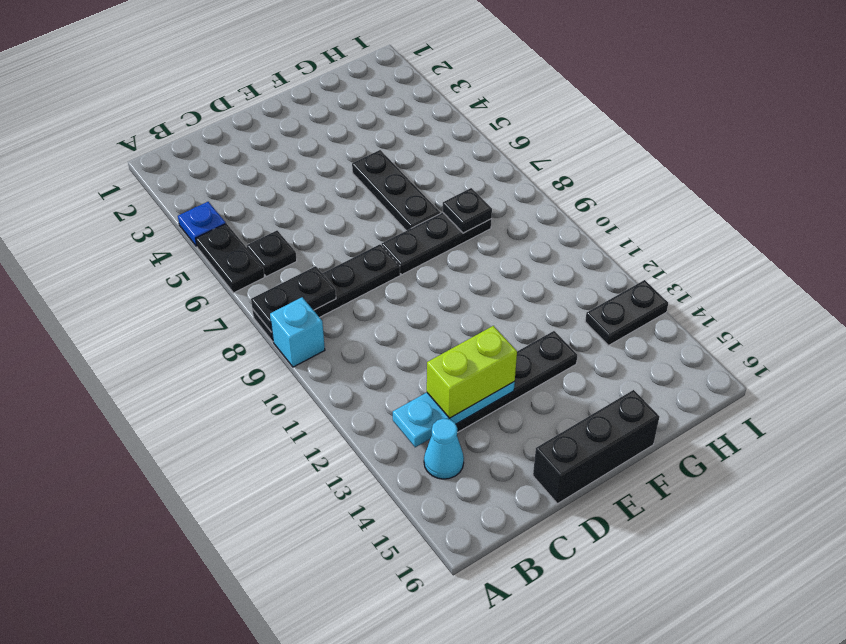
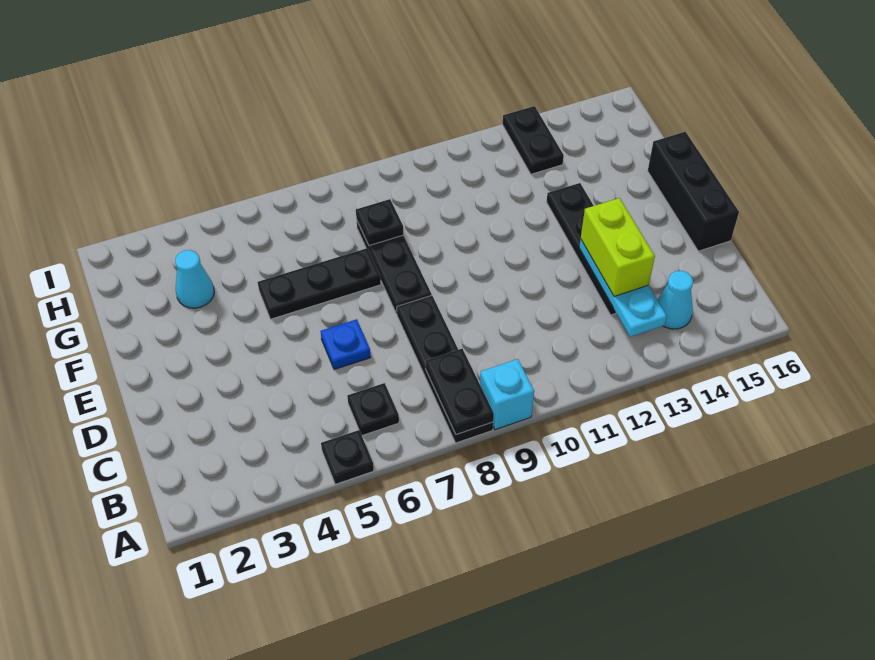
blue 1x1 plate [178,202,226,247] -> blue 1x1 plate moved to [321,319,371,369]
black 1x2 plate [196,223,264,293] -> black 1x1 plate [321,430,374,484]
none -> cyan 1x1 cone [175,250,214,308]

